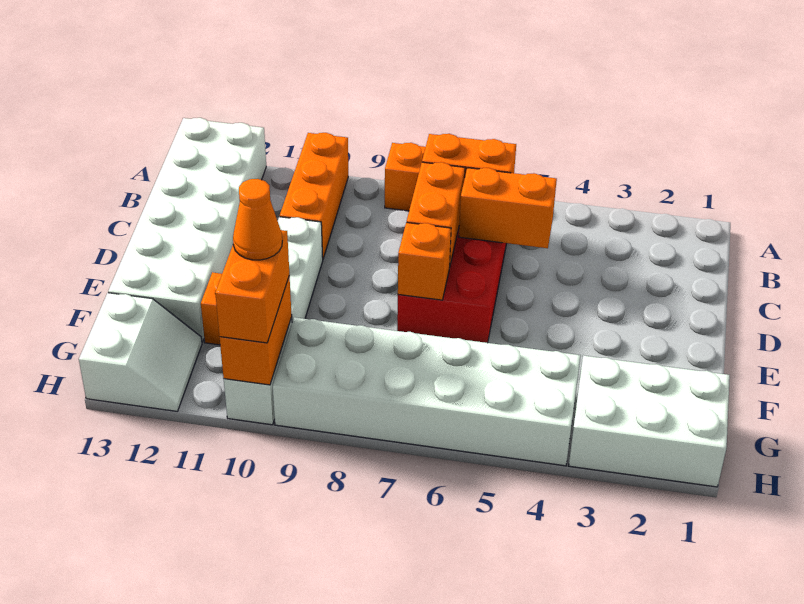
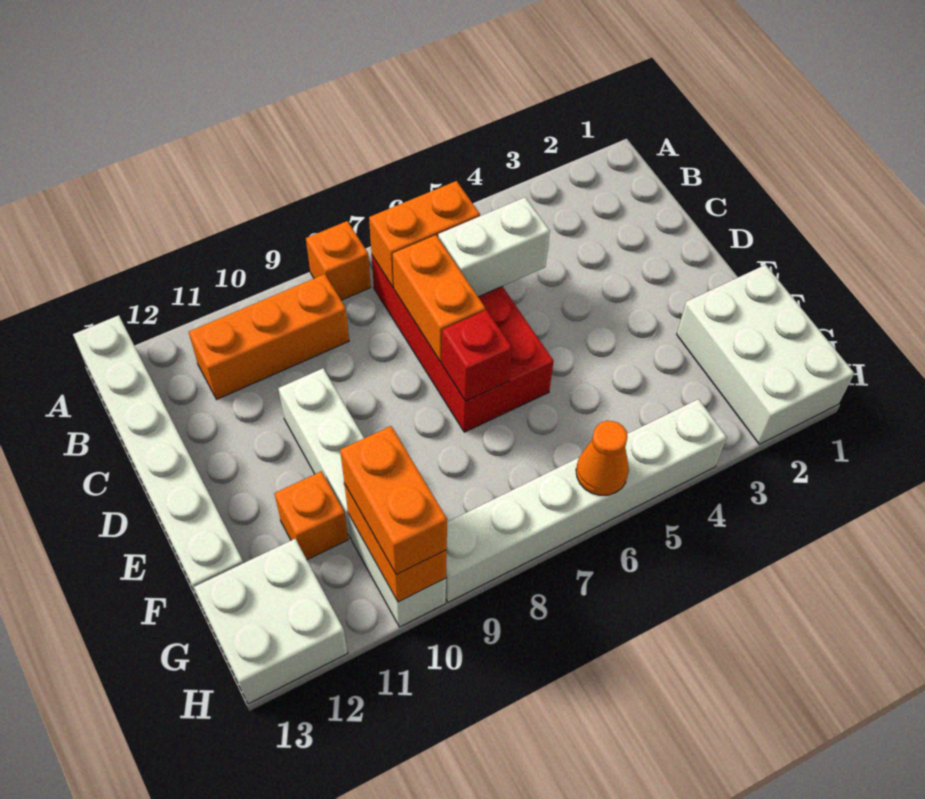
orange 1x3 brick [280,133,348,259] -> orange 1x3 brick turned to [189,274,349,399]
white 2x6 brick [108,118,266,342] -> white 1x6 brick [73,315,243,605]
orange 1x2 brick [459,168,557,248] -> white 1x2 brick [438,197,550,297]
orange 1x1 brick [398,223,451,300] -> red 1x1 brick [442,310,512,401]
white 2x3 brick [569,356,730,487] -> white 2x3 brick turned to [677,265,854,444]
white 2x6 brick [273,317,581,466] -> white 1x6 brick [446,399,727,602]
orange 1x1 cone [233,179,282,260] -> orange 1x1 cone moved to [576,421,629,495]
white 2x2 slope [79,293,202,411] -> white 2x2 brick [194,539,348,704]

